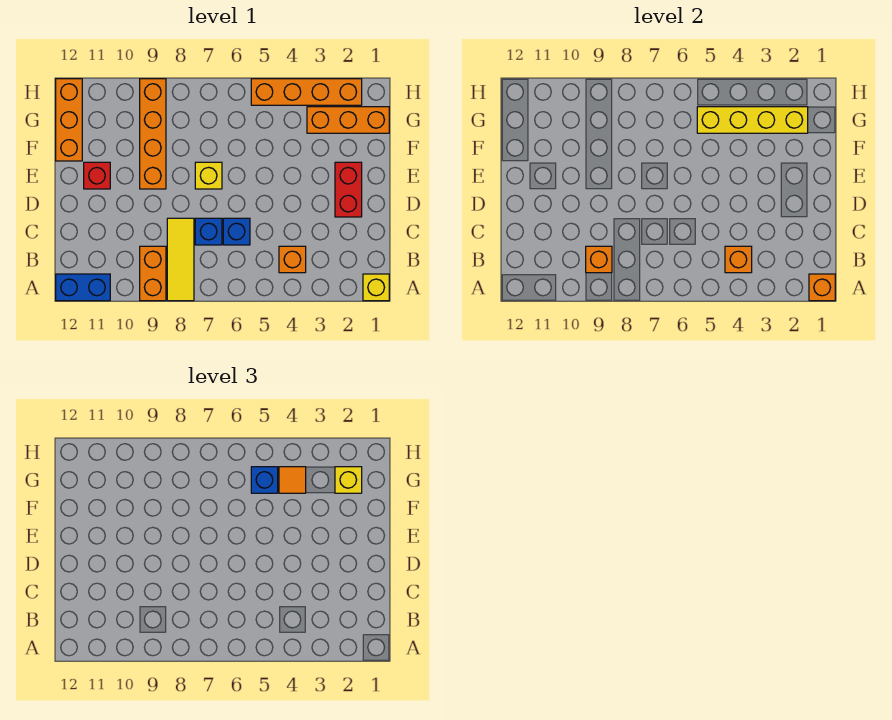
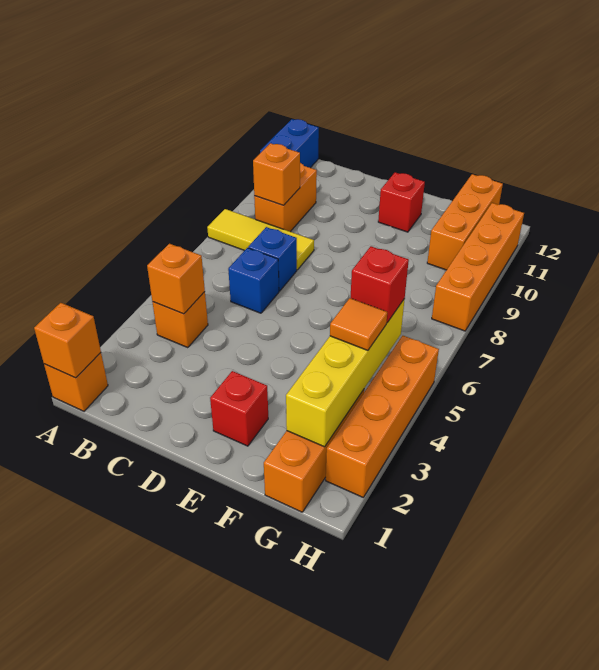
yellow 1x1 brick [363,274,389,301] -> orange 1x1 brick [44,353,108,411]
orange 1x2 brick [140,246,166,301] -> orange 1x2 brick turned to [254,163,317,232]
red 1x2 brick [335,162,362,217] -> red 1x1 brick [210,371,268,446]
yellow 1x1 brick [195,162,222,189] -> none
orange 1x4 brick [140,79,166,189] -> orange 1x4 brick turned to [432,203,524,331]
orange 1x3 brick [56,79,82,161] -> orange 1x3 brick turned to [427,174,503,270]
yellow 1x1 brick [335,467,362,493] -> none
blue 1x1 brick [251,467,278,493] -> red 1x1 brick [351,246,409,323]

